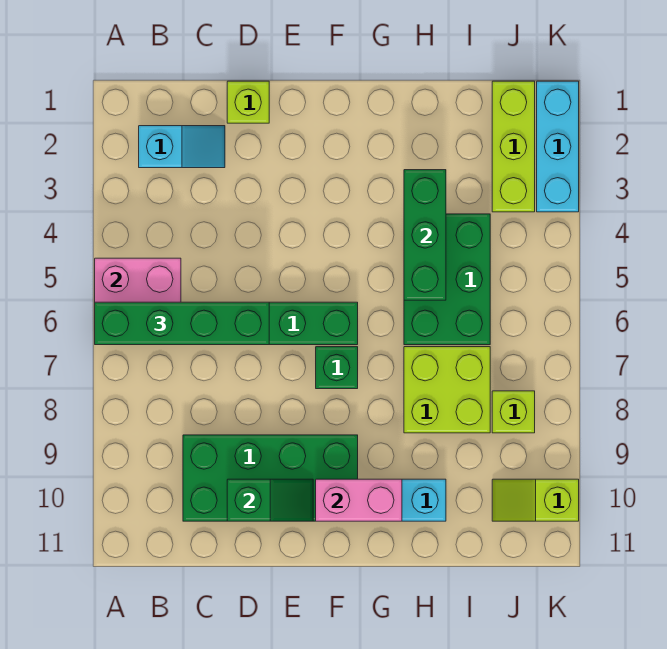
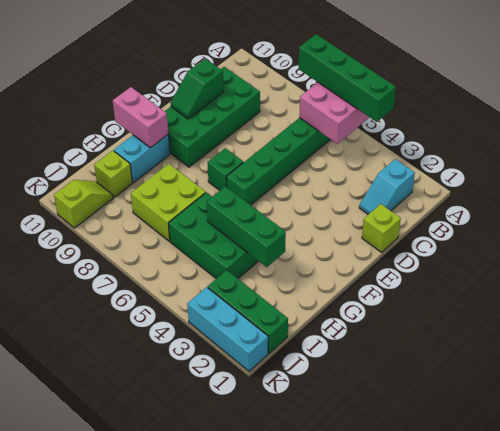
green 1x4 brick [95,302,269,345] -> green 1x4 brick turned to [299,34,396,122]
pink 1x2 brick [316,479,402,521] -> pink 1x2 brick turned to [113,87,168,148]
lime 1x3 brick [492,81,535,212] -> green 1x3 brick [208,270,288,353]
lime 1x1 brick [492,391,535,433] -> lime 1x1 brick moved to [94,151,132,197]

